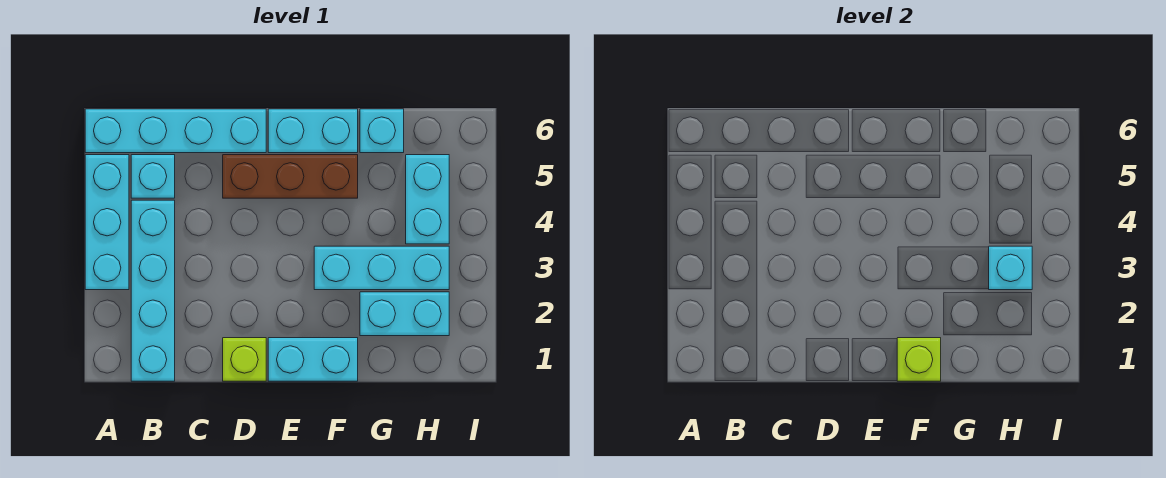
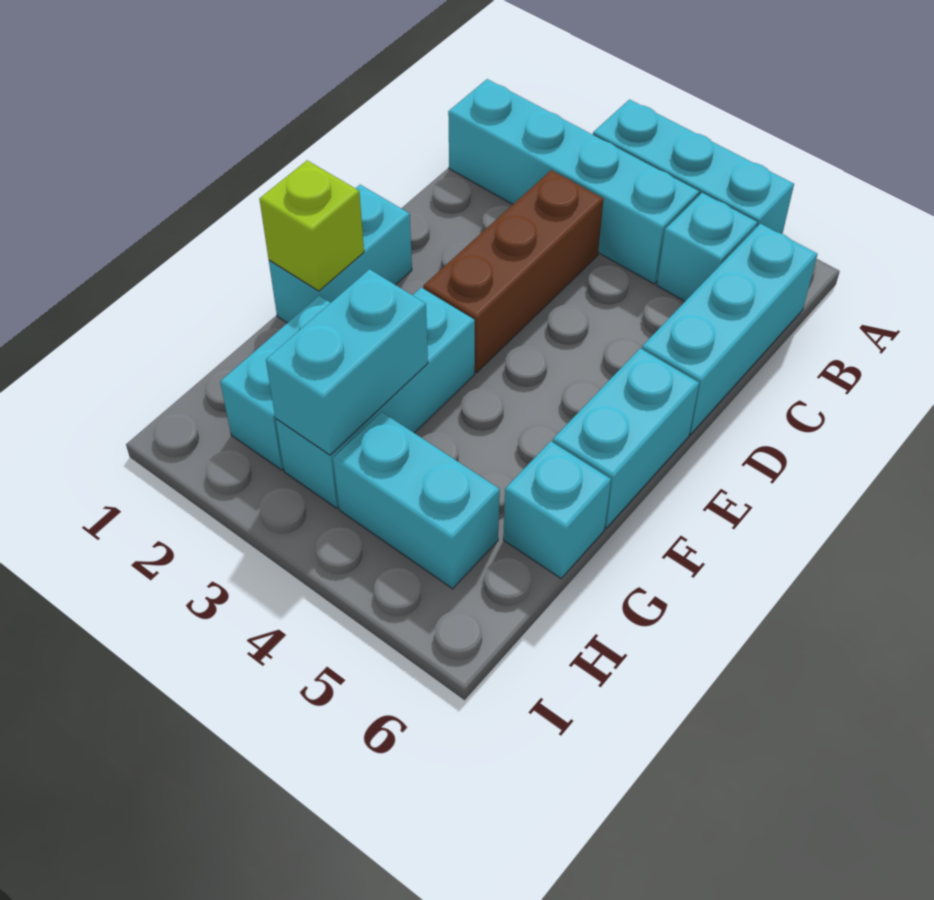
cyan 1x4 brick [85,109,266,153] -> cyan 1x3 brick [642,224,817,434]
lime 1x1 brick [223,338,266,381] -> none
brown 1x3 brick [223,155,358,198] -> brown 1x3 brick moved to [423,170,603,373]
cyan 1x1 brick [989,246,1032,290] -> cyan 1x2 brick [266,269,428,455]

